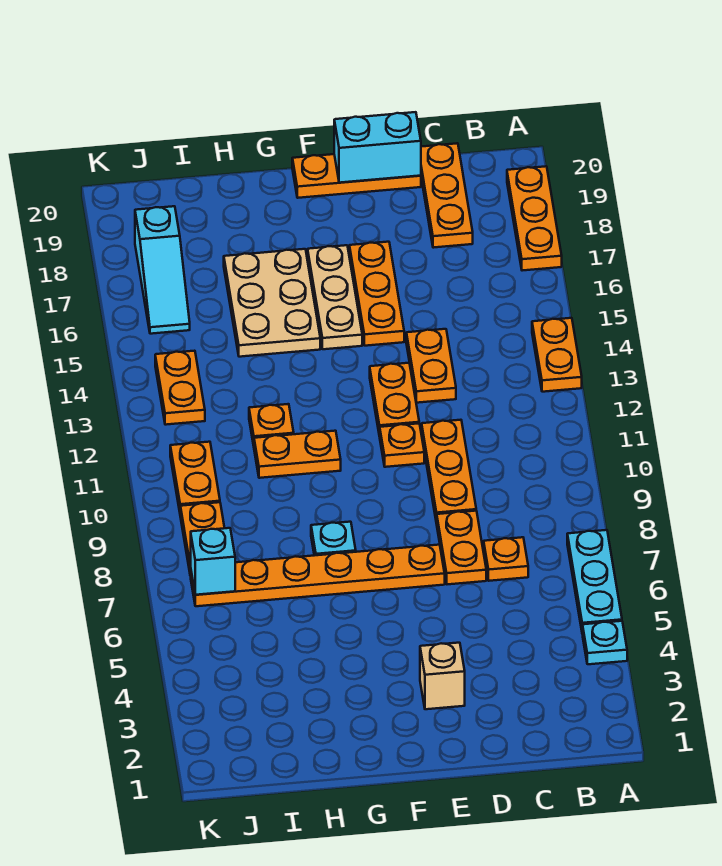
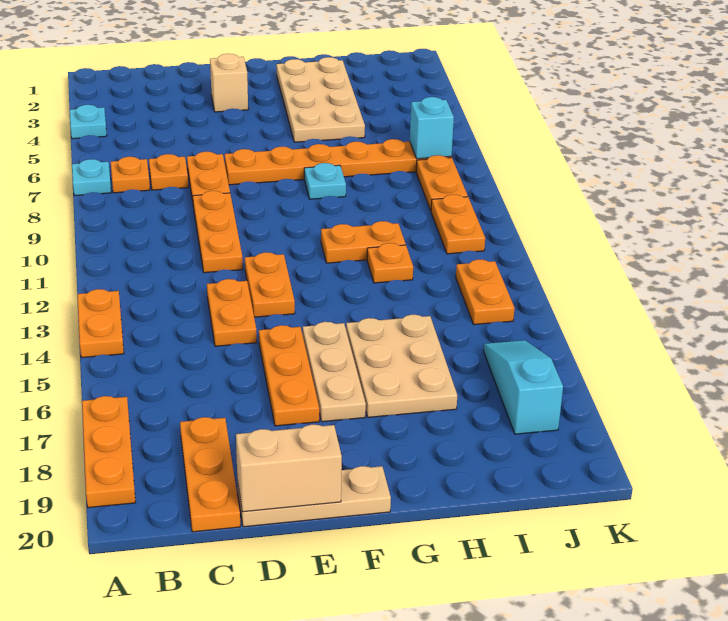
cyan 1x3 plate [567,530,622,634] -> cyan 1x1 plate [72,159,111,196]
orange 1x3 plate [292,154,421,198] -> tan 1x3 plate [237,466,391,527]
cyan 1x2 brick [334,112,421,183] -> tan 1x2 brick [236,425,342,512]
orange 1x1 plate [380,423,424,467] -> orange 1x1 plate moved to [111,157,150,193]
none -> tan 2x4 plate [276,57,365,142]

